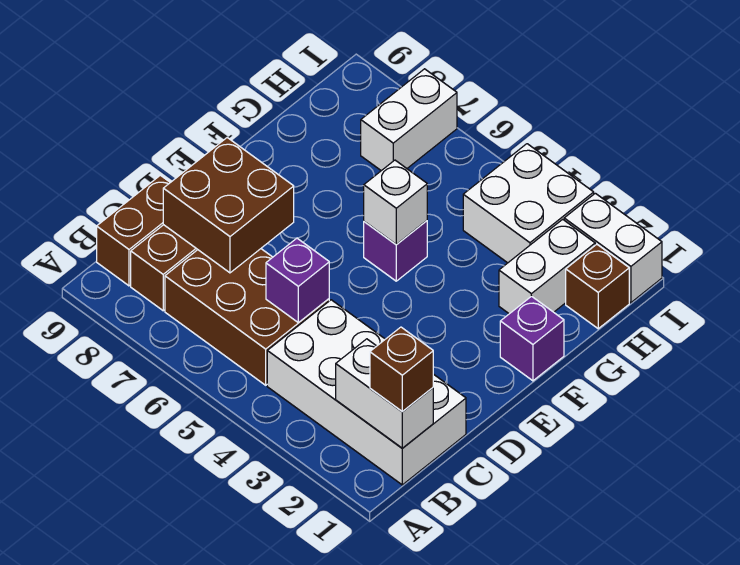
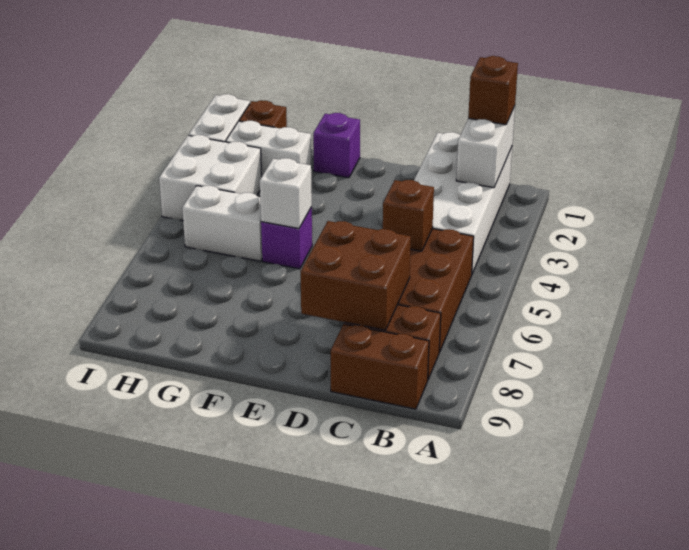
purple 1x1 brick [266,238,329,323] -> brown 1x1 brick [383,180,434,251]
white 1x2 brick [361,69,457,171] -> white 1x2 brick moved to [182,186,262,261]

